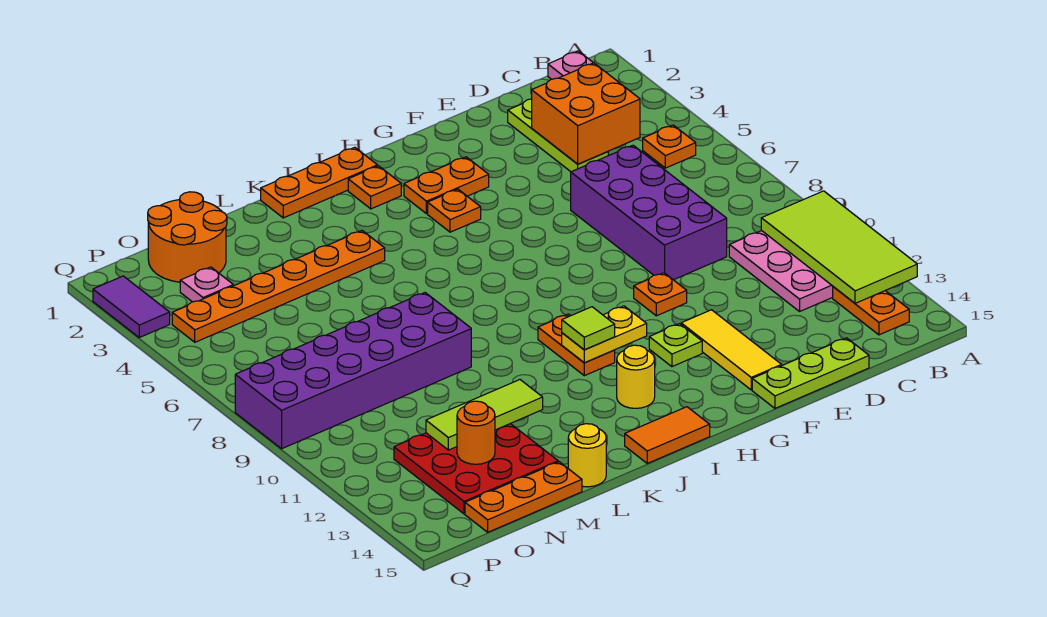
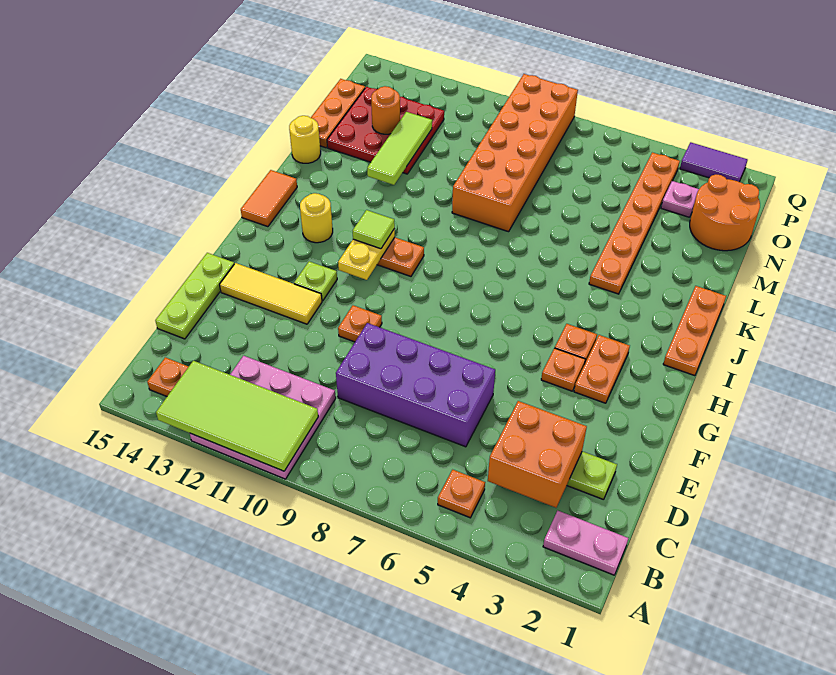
orange 1x1 plate [348,166,401,209] -> orange 1x1 plate moved to [541,348,585,391]
purple 2x6 brick [235,293,471,449] -> orange 2x6 brick [452,74,578,232]

